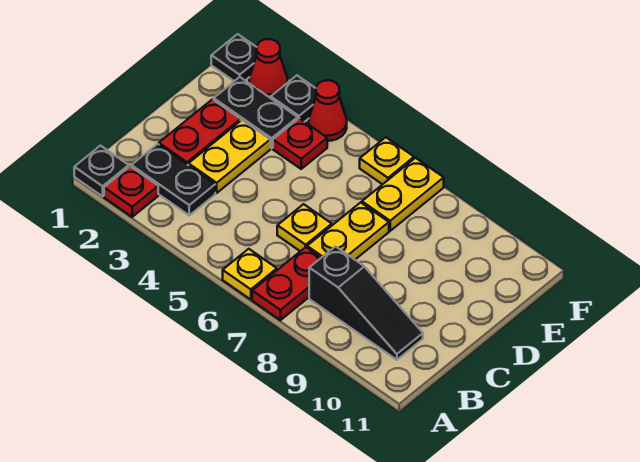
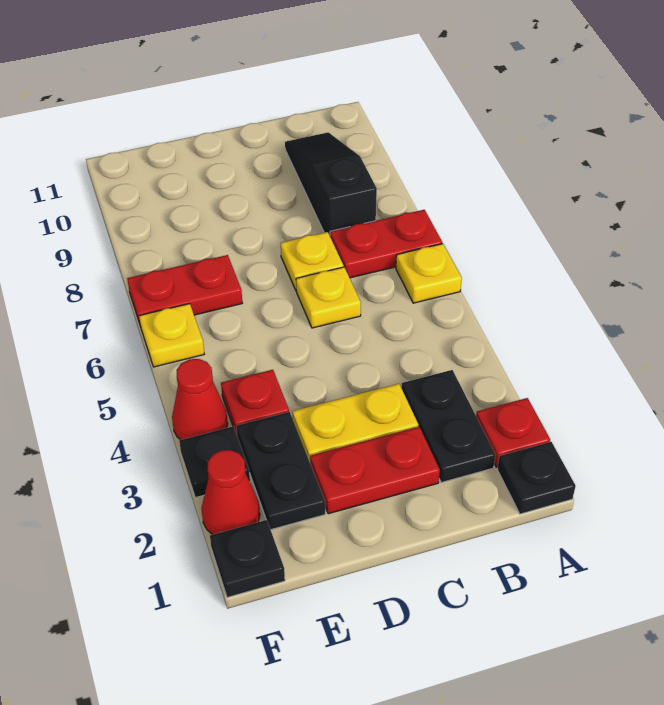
yellow 1x2 plate [307,202,389,260] -> yellow 1x1 plate [281,232,344,290]
yellow 1x2 plate [362,158,444,231] -> red 1x2 plate [127,255,242,325]

